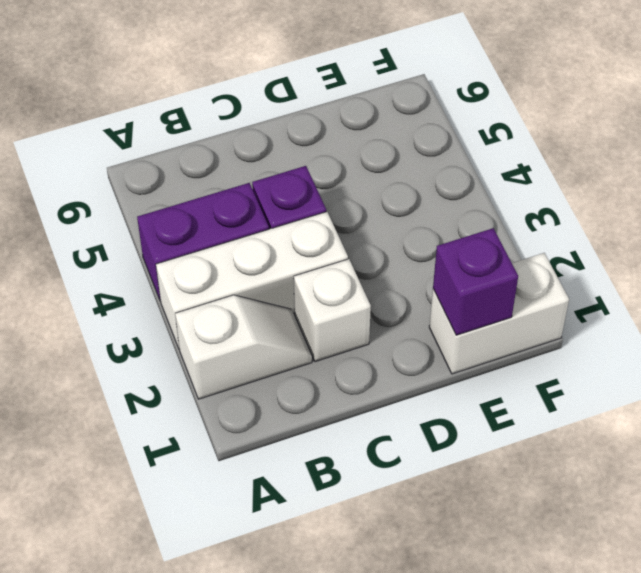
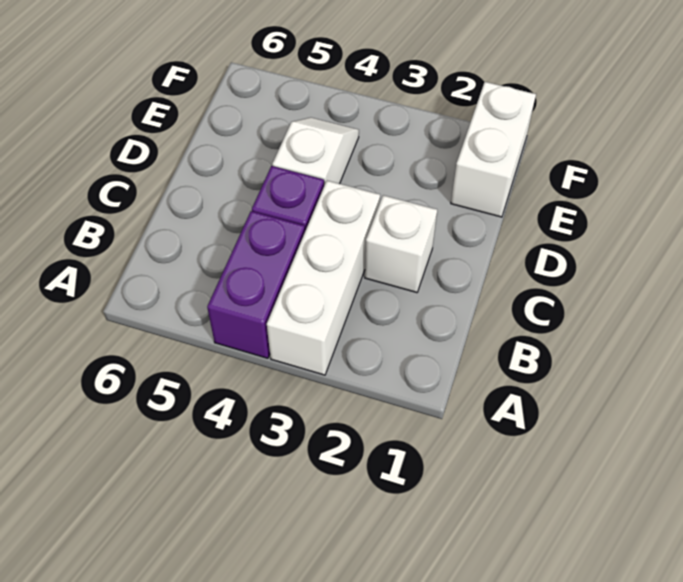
white 1x2 slope [175,295,312,399] -> white 1x2 slope moved to [272,117,359,185]
purple 1x1 brick [433,228,518,335] -> none

